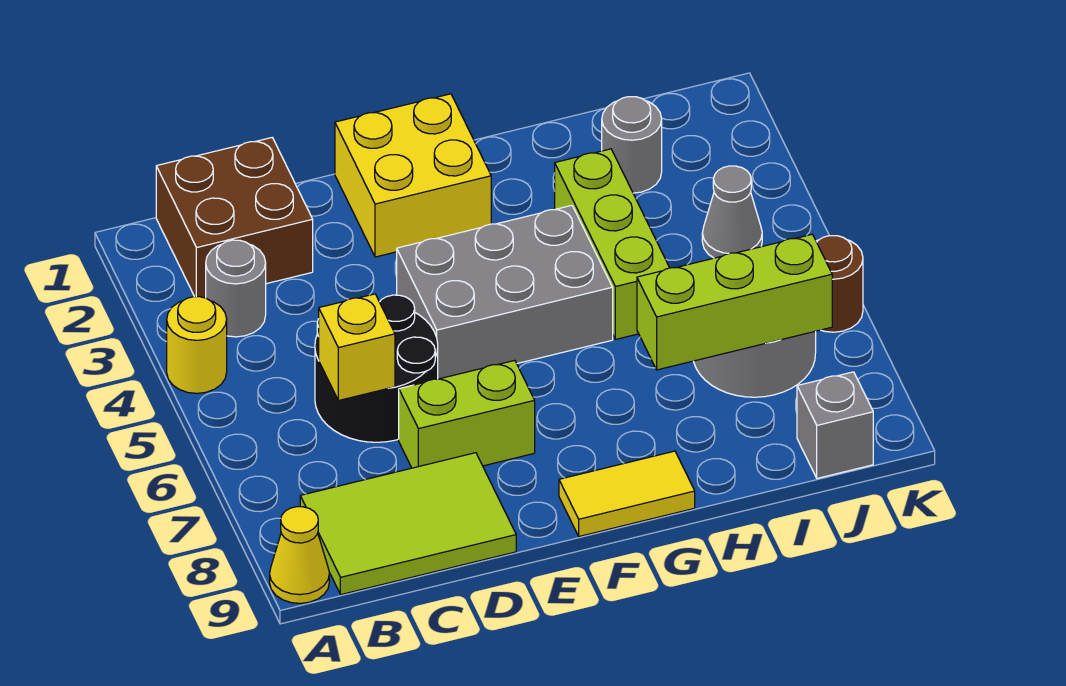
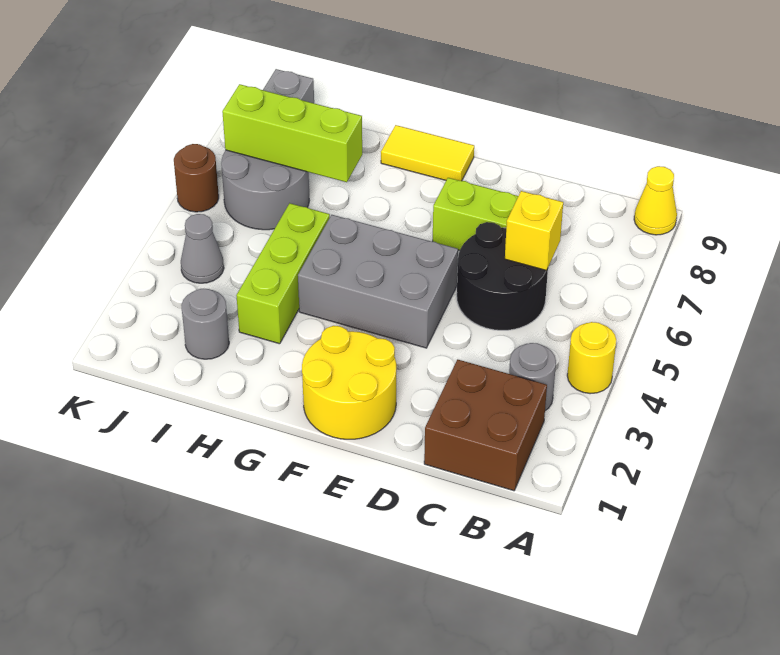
lime 2x3 tile [300,453,516,595] -> none
yellow 2x2 brick [335,94,491,257] -> yellow 2x2 round brick [302,326,396,439]

